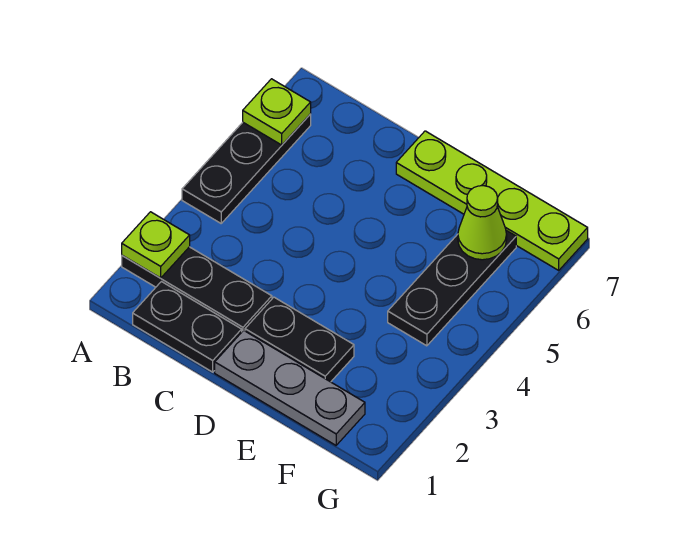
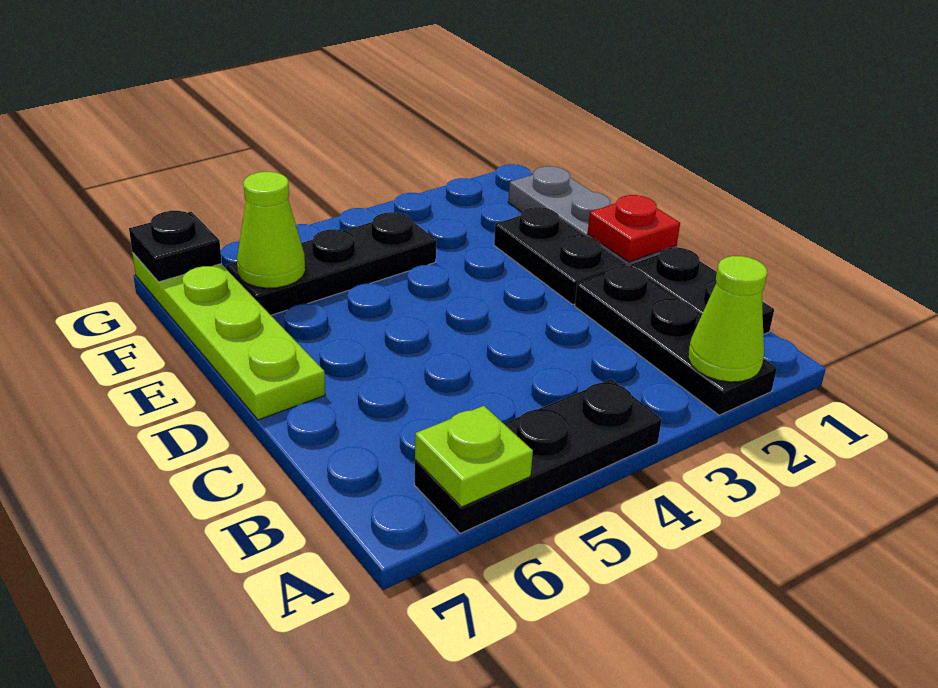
lime 1x1 plate [122,212,190,278] -> lime 1x1 cone [688,256,767,382]
none -> red 1x1 plate [588,195,680,262]
none -> black 1x1 plate [129,211,222,282]

